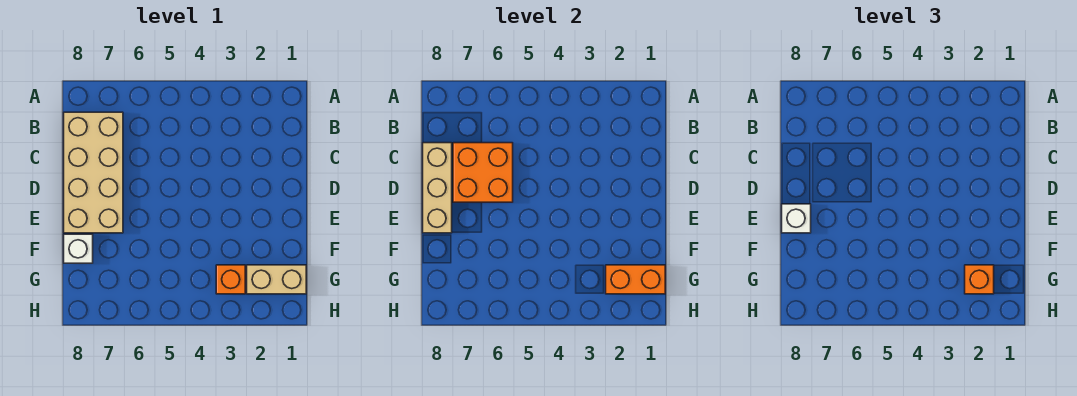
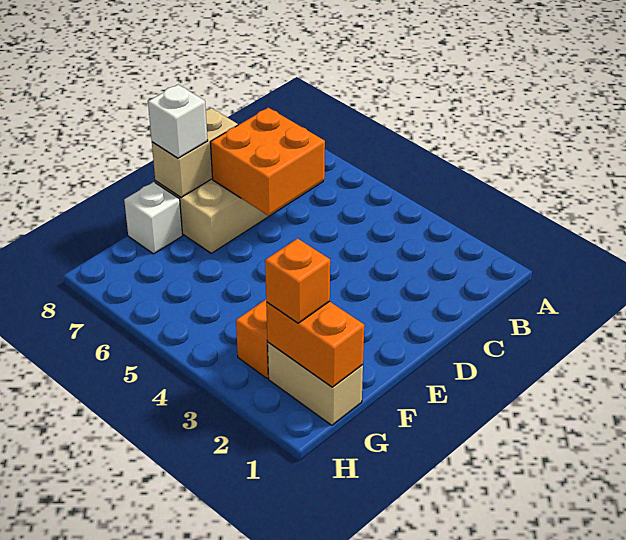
tan 1x3 brick [423,143,452,233] -> tan 1x2 brick [152,108,238,197]

